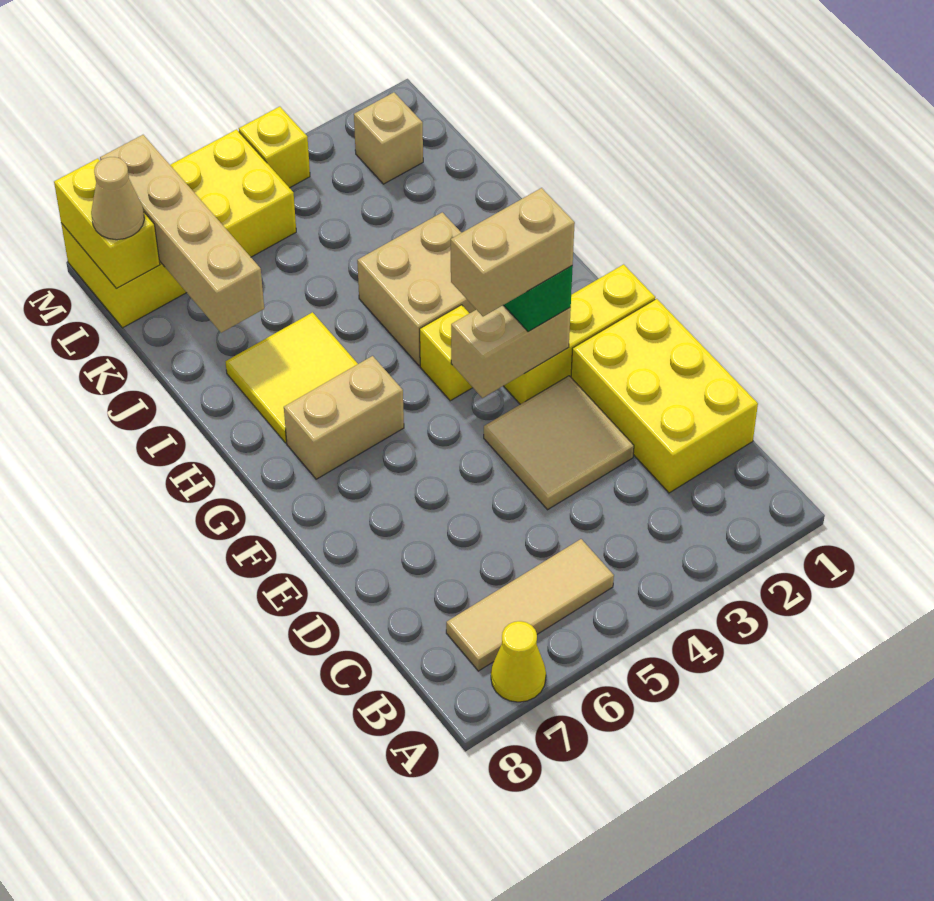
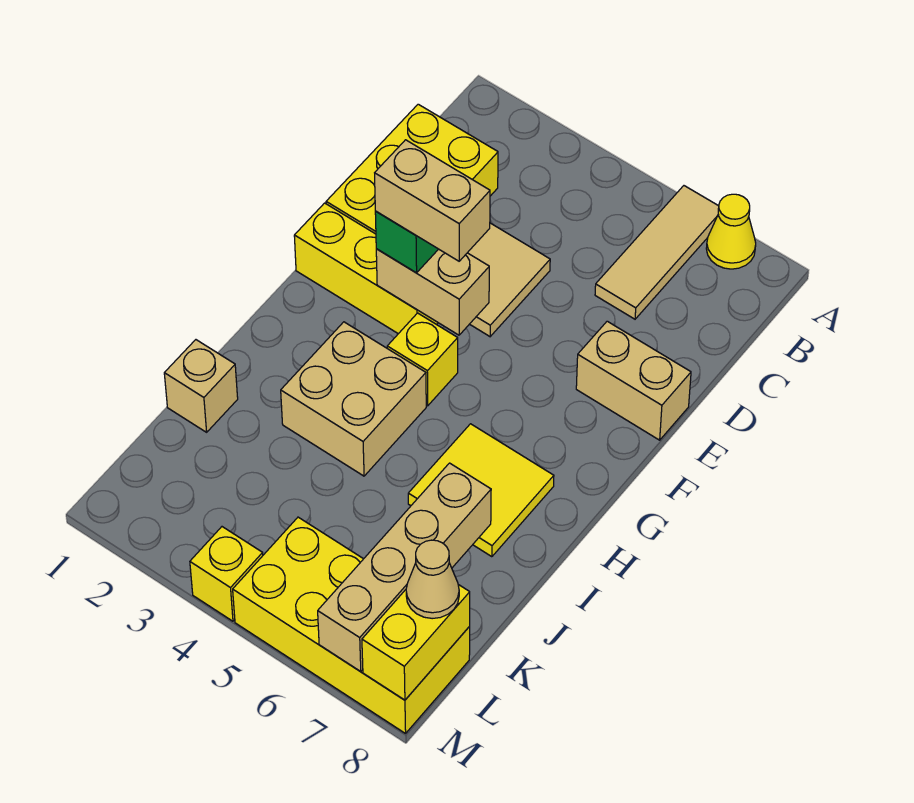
tan 1x3 tile [446,539,614,671] -> tan 1x3 tile turned to [595,186,719,319]
tan 1x2 brick [284,356,404,479] -> tan 1x2 brick moved to [576,321,691,440]
tan 1x1 brick [354,92,423,184] -> tan 1x1 brick moved to [164,340,238,432]

